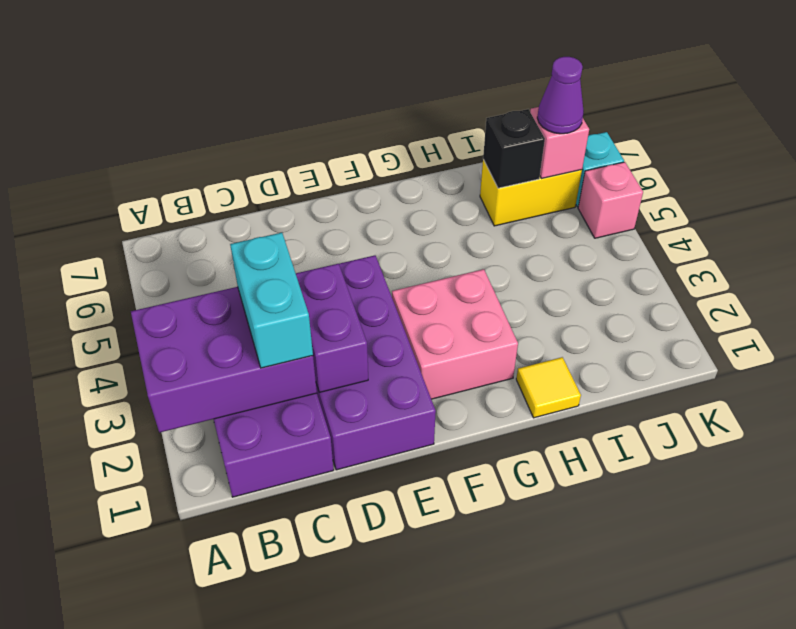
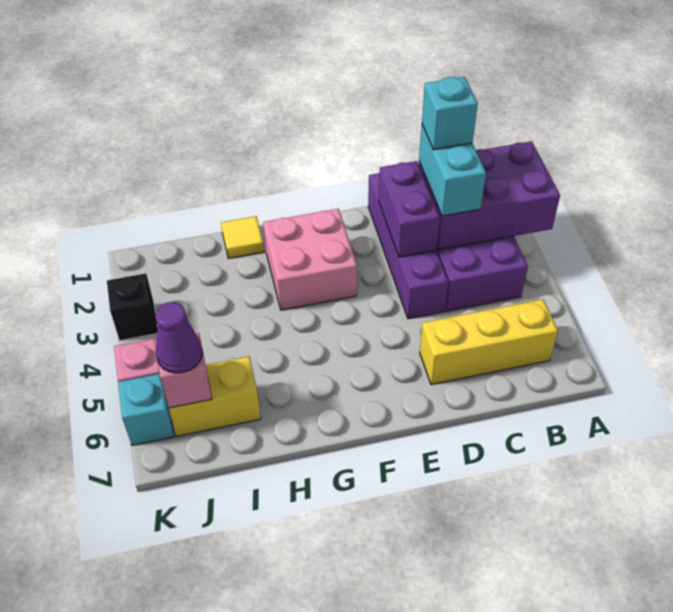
none -> yellow 1x3 brick [420,299,558,385]
none -> cyan 1x1 brick [422,77,478,150]
purple 2x4 brick [316,255,436,470] -> purple 1x4 brick [368,173,448,319]
black 1x1 brick [483,109,545,188] -> black 1x1 brick moved to [107,273,158,341]

